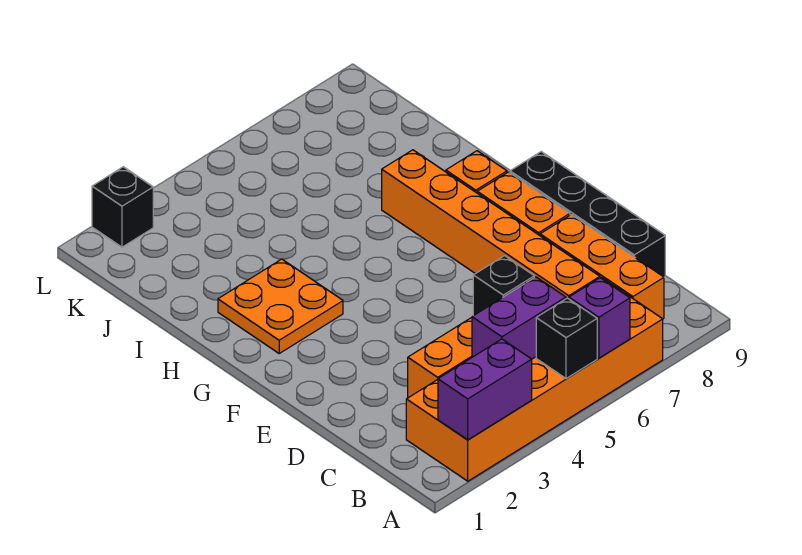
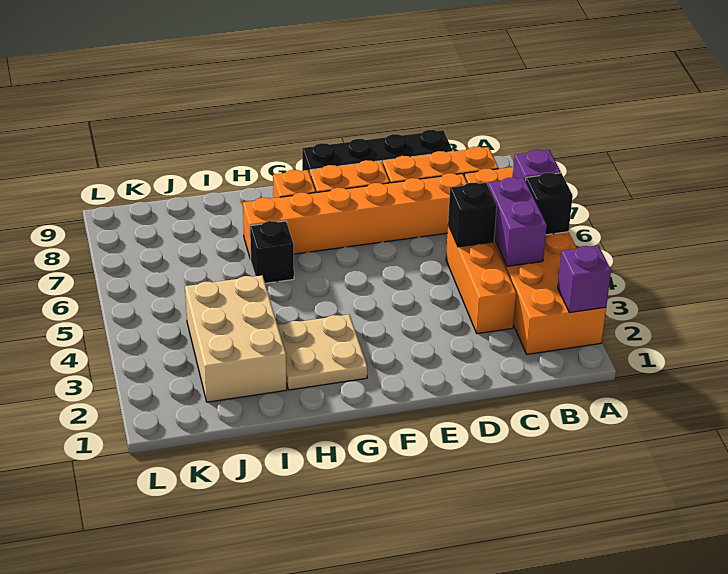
purple 1x2 brick [438,339,532,440] -> purple 1x1 brick [558,246,611,313]
orange 2x2 plate [218,259,343,353] -> tan 2x2 plate [277,315,367,390]
none -> tan 2x3 brick [185,276,287,402]
black 1x1 brick [92,167,153,247] -> black 1x1 brick moved to [250,221,294,283]

